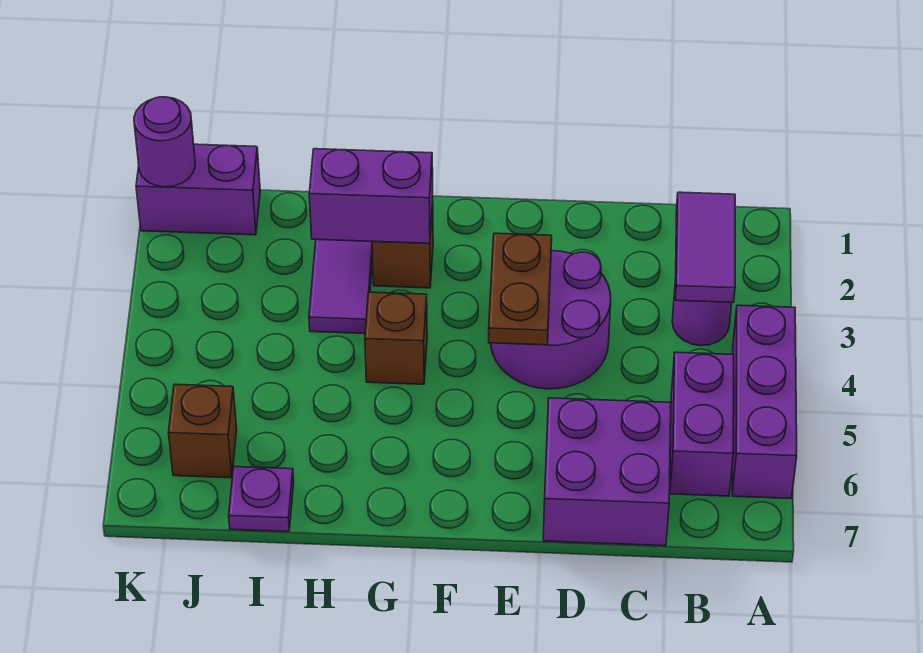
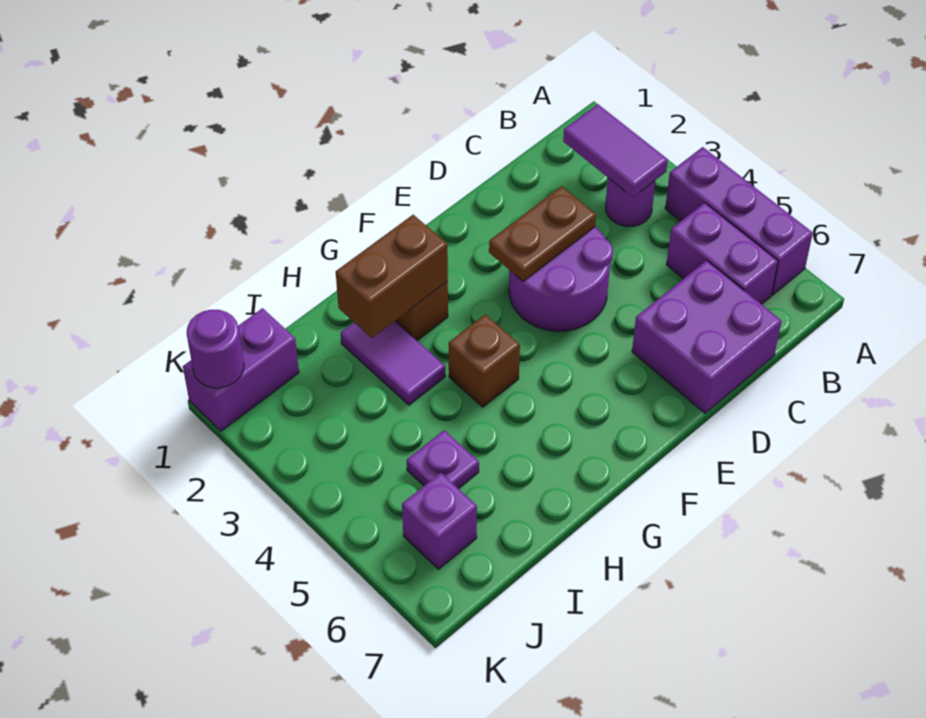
brown 1x2 plate [489,233,552,345] -> brown 1x2 plate turned to [489,186,596,281]
purple 1x2 brick [309,149,433,243] -> brown 1x2 brick [336,215,448,338]
purple 1x1 plate [229,467,294,532] -> purple 1x1 plate moved to [407,430,479,489]
brown 1x1 brick [169,384,237,478] -> purple 1x1 brick [402,473,477,569]

